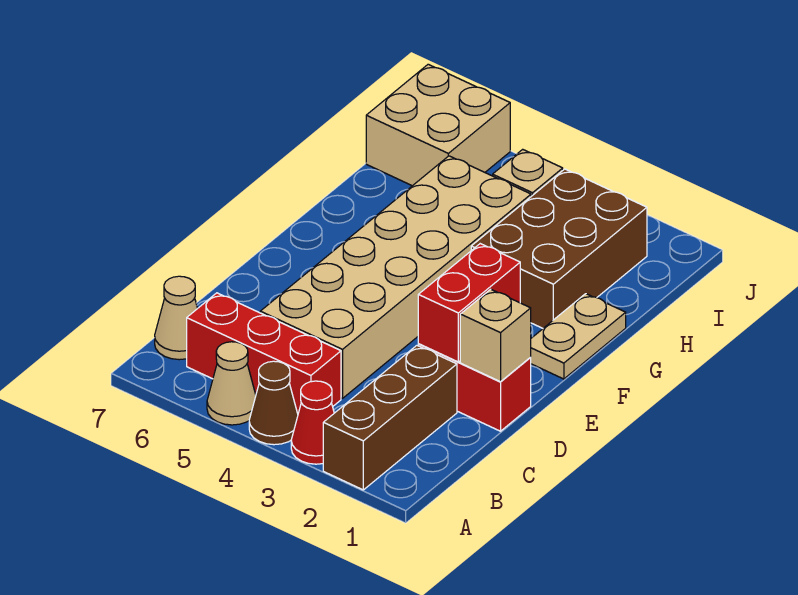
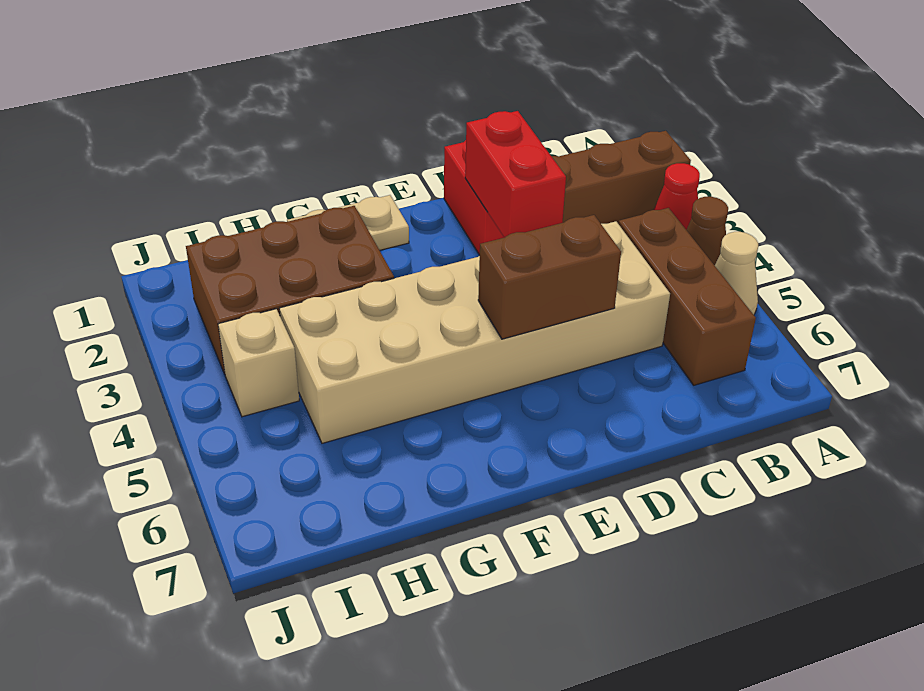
red 1x3 brick [187,293,341,413] -> brown 1x3 brick [619,208,756,385]
tan 1x1 cone [155,276,198,360] -> none
tan 1x1 brick [460,289,531,382] -> none
red 1x2 brick [418,244,520,362] -> red 1x2 brick turned to [465,111,566,238]
none -> brown 1x2 brick [478,215,621,339]
tan 2x2 brick [366,64,510,186] -> none

